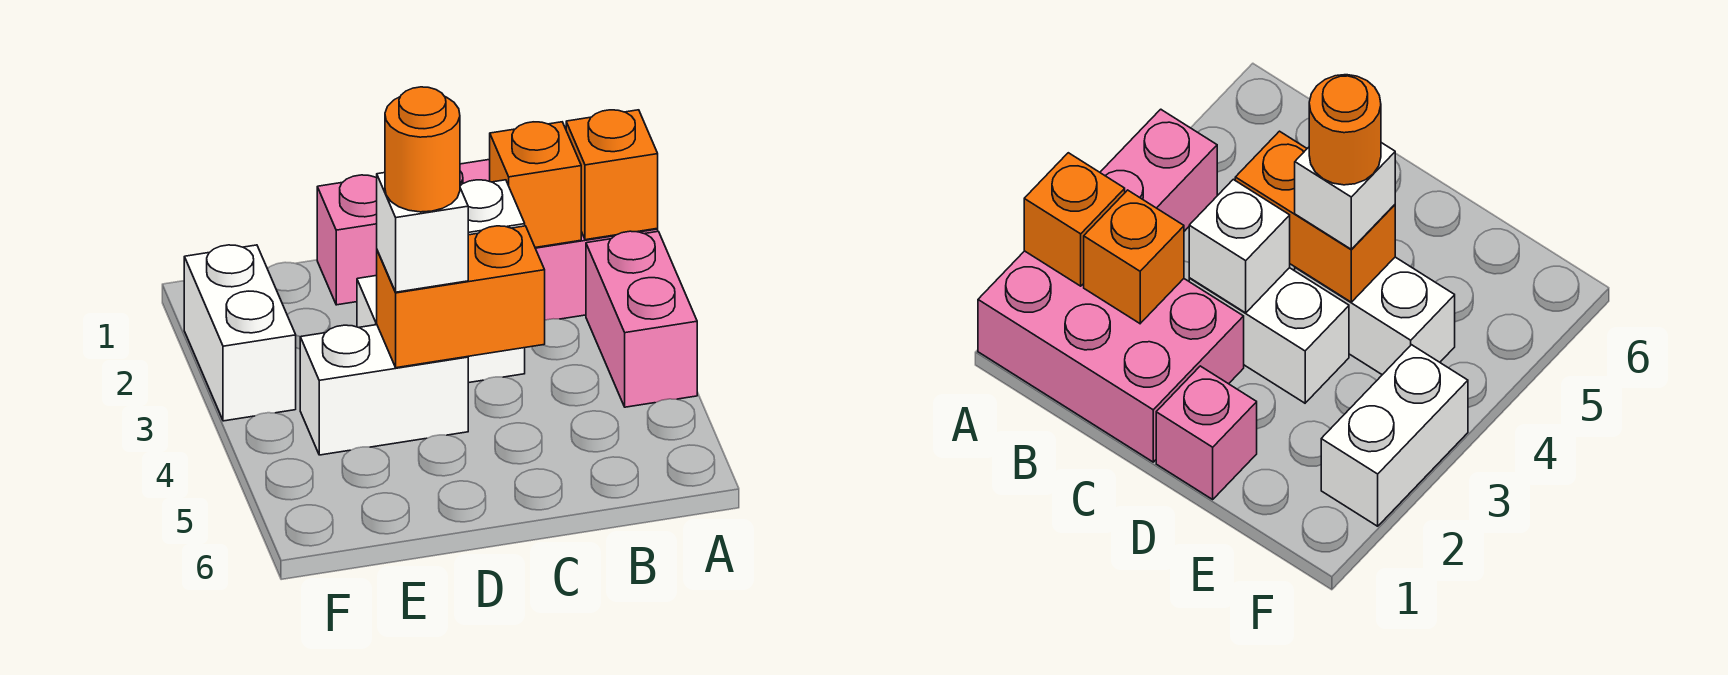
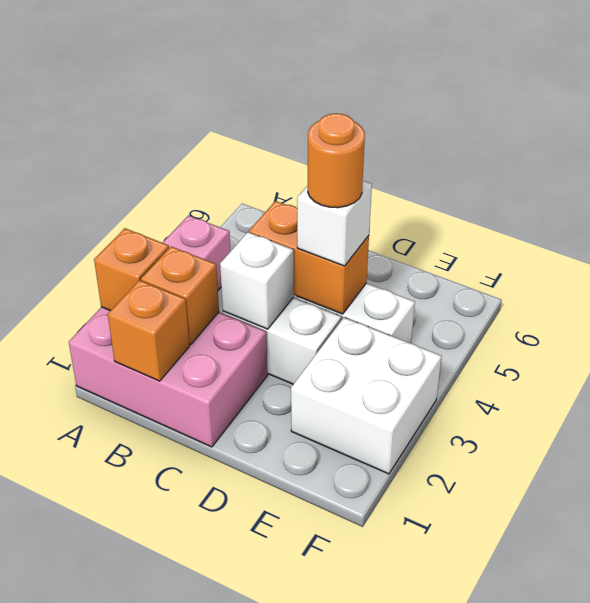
none -> orange 1x1 brick [108,280,189,381]
pink 1x1 brick [317,175,377,305] -> none
white 1x2 brick [184,245,296,421] -> white 2x2 brick [291,318,442,474]

